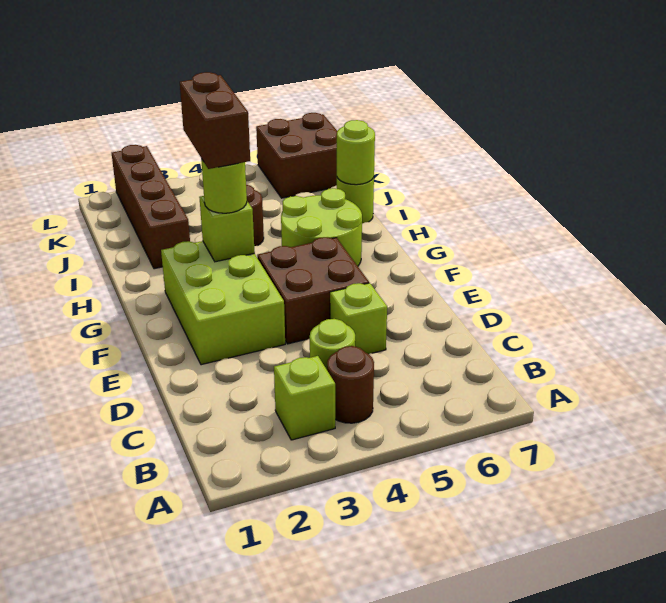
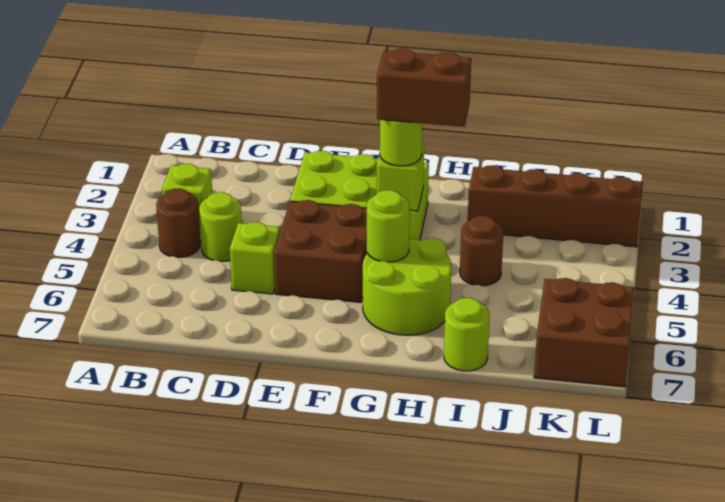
lime 1x1 round brick [337,120,375,185] -> lime 1x1 round brick moved to [367,190,410,262]

